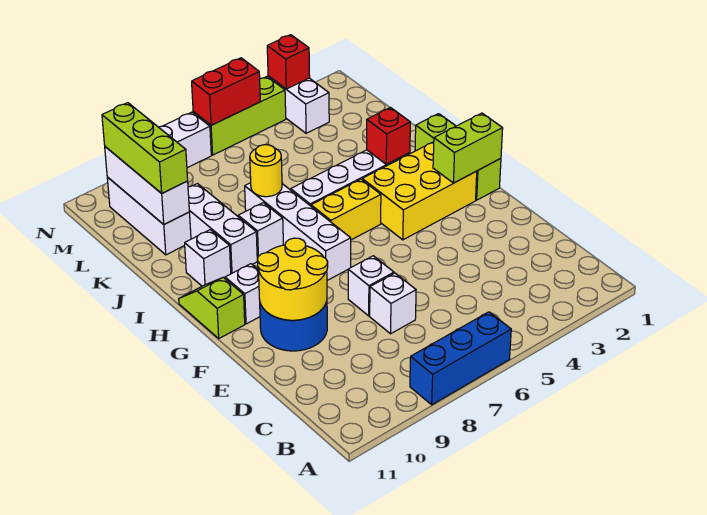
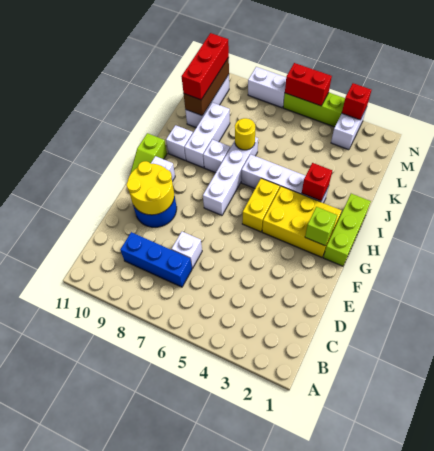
blue 1x3 brick [410,312,511,405] -> blue 1x3 brick moved to [120,232,192,287]
white 1x1 brick [348,256,394,316] -> none
lime 1x2 brick [433,113,503,183] -> lime 1x1 brick [305,207,337,246]
lime 1x2 slope [179,277,245,338] -> lime 1x2 slope turned to [130,133,167,174]
yellow 1x2 brick [311,179,381,240] -> yellow 1x2 brick turned to [242,178,280,232]
white 1x3 brick [105,147,189,224] -> brown 1x3 brick [184,58,229,116]
lime 1x3 brick [102,103,188,193] -> red 1x3 brick [182,33,229,100]

